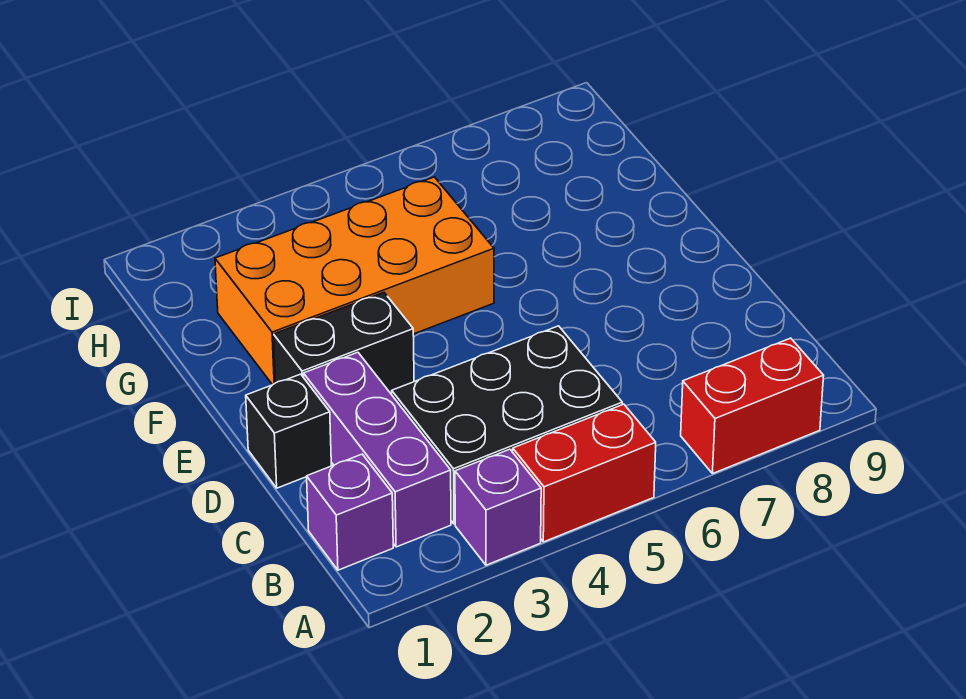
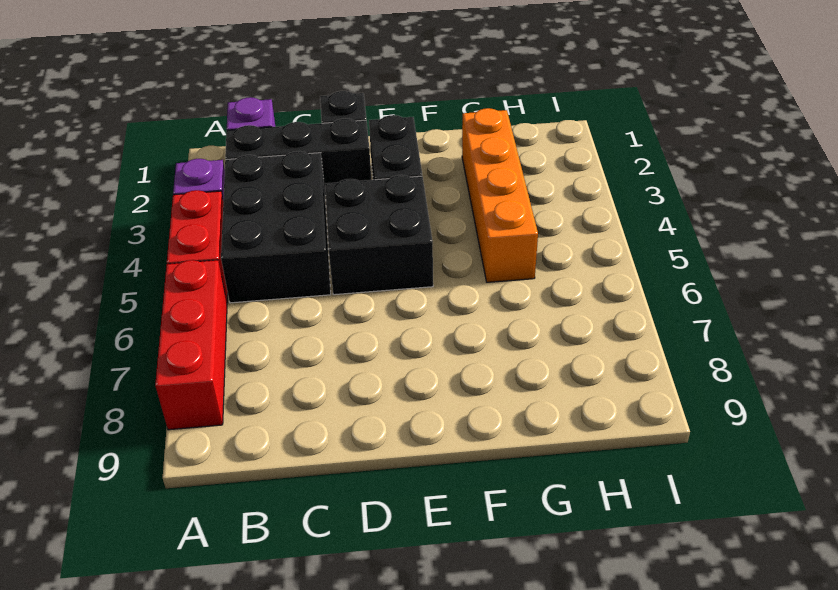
red 1x2 brick [681,338,824,474] -> red 1x3 brick [155,260,227,430]
purple 1x3 brick [304,352,451,547] -> black 1x3 brick [225,118,371,196]
none -> black 2x2 brick [325,175,433,295]
orange 2x4 brick [215,177,494,385] -> orange 1x4 brick [462,108,538,282]

